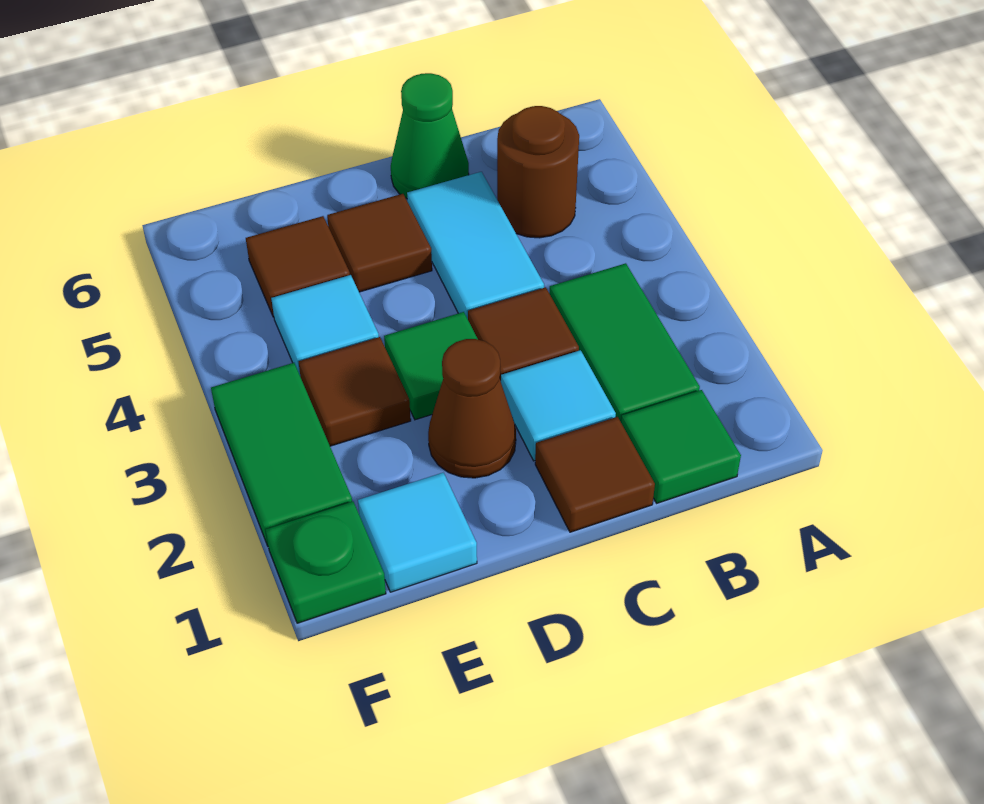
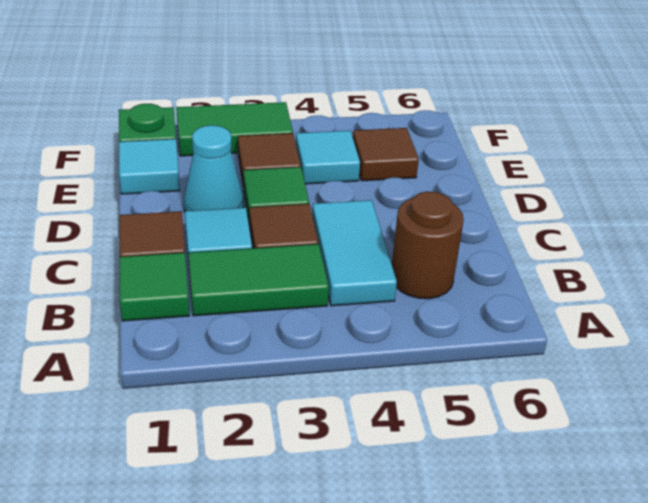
cyan 1x2 tile [407,172,544,319] -> cyan 1x2 tile turned to [312,200,397,306]
green 1x1 cone [391,73,469,199] -> none
brown 1x1 cone [428,339,516,478] -> cyan 1x1 cone [184,125,243,211]
brown 1x1 tile [327,194,432,292] -> none

